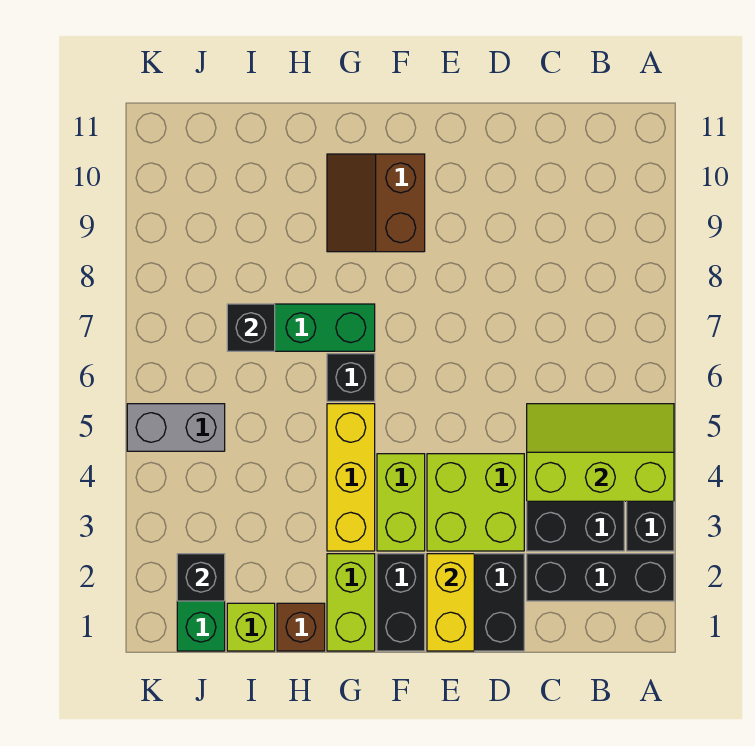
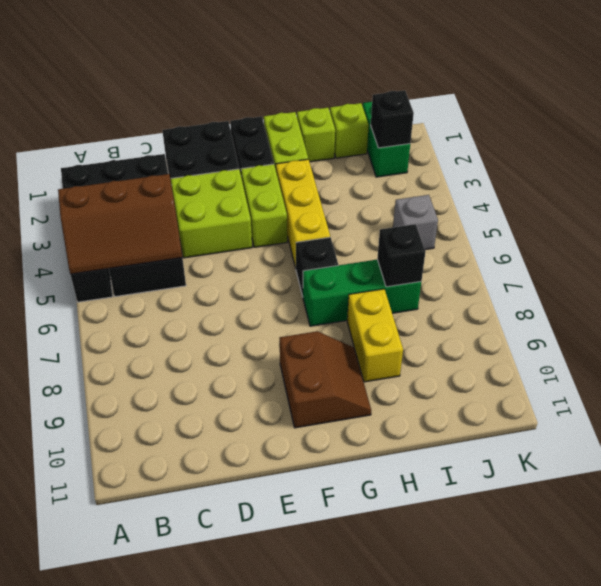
lime 2x3 slope [527,404,674,501] -> brown 2x3 slope [58,174,182,274]
yellow 1x2 brick [427,554,474,651] -> yellow 1x2 brick moved to [347,289,403,382]
brown 1x1 brick [277,603,325,651] -> lime 1x1 brick [297,108,335,162]
grey 1x2 brick [127,404,225,451] -> grey 1x1 brick [393,195,438,250]

